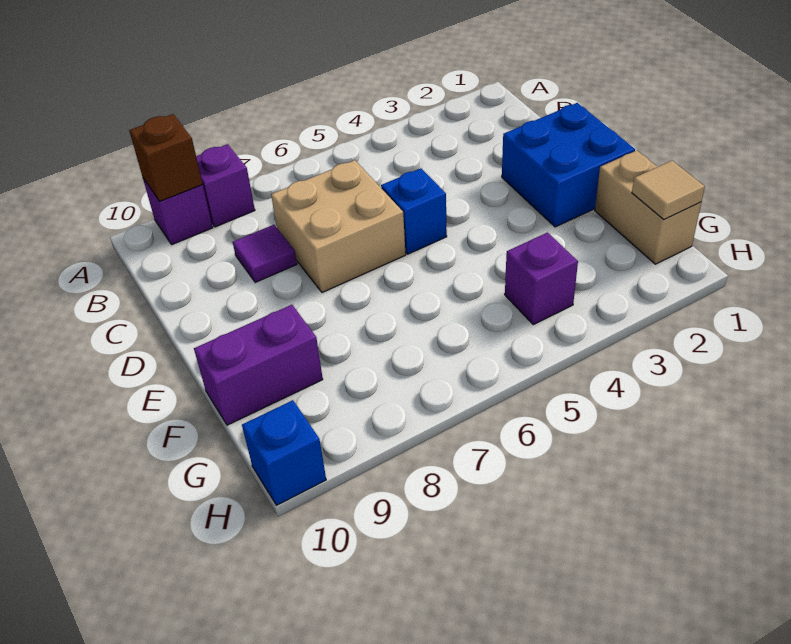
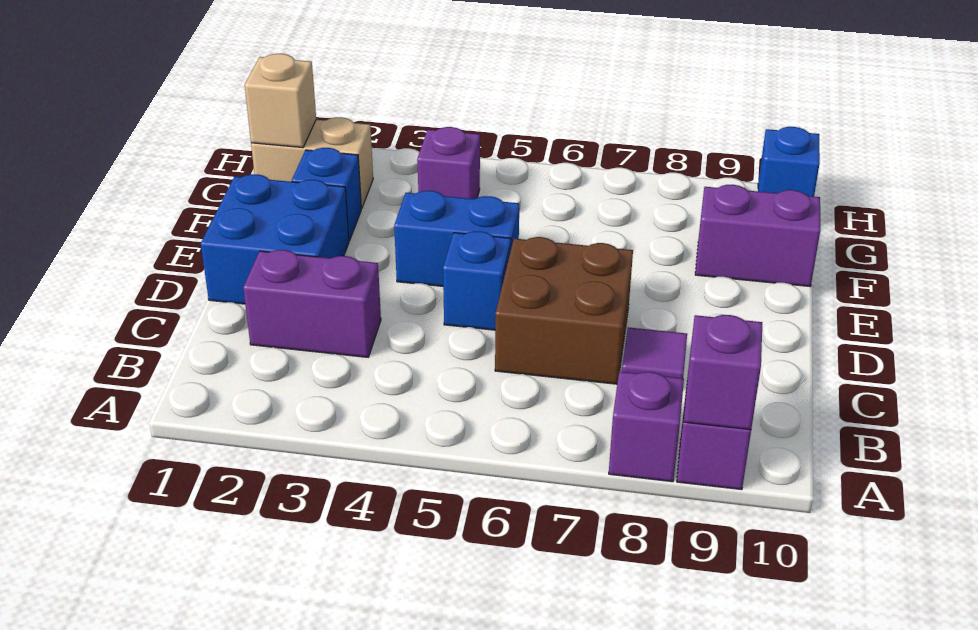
brown 1x1 brick [129,114,203,201] -> purple 1x1 brick [684,315,762,430]
none -> purple 1x2 brick [243,250,381,357]
tan 2x2 brick [271,160,406,293] -> brown 2x2 brick [495,237,633,384]
none -> blue 1x2 brick [394,191,519,286]
tan 1x2 brick [595,150,701,264] -> tan 1x2 brick turned to [251,117,373,208]
none -> blue 1x1 brick [292,148,361,241]
tan 1x1 tile [632,161,705,220] -> tan 1x1 brick [245,54,316,148]

